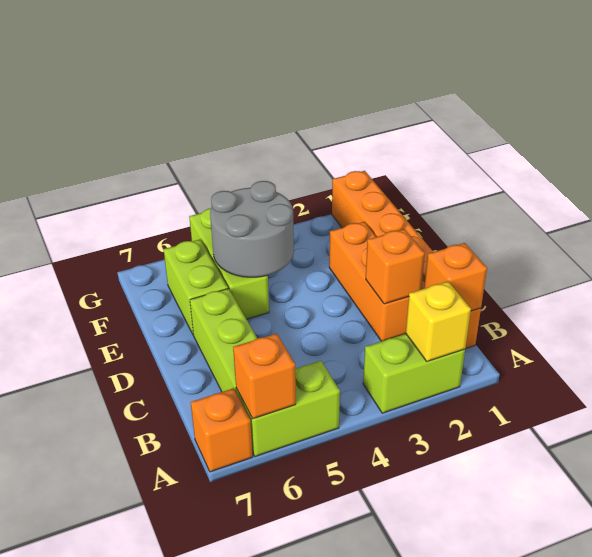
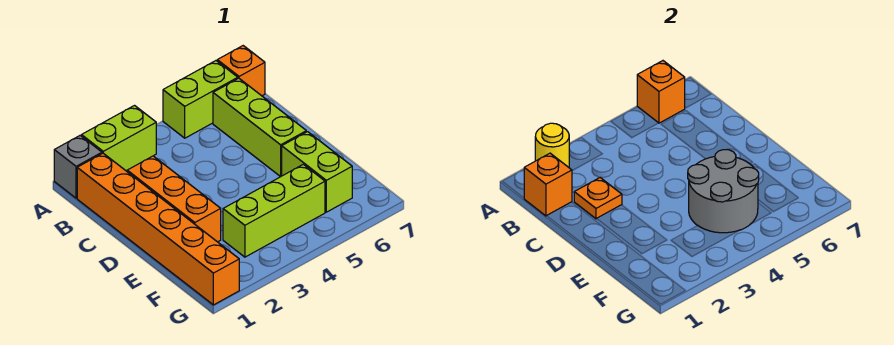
none -> grey 1x1 brick [54,136,102,198]
yellow 1x1 brick [406,282,471,361] -> yellow 1x1 round brick [535,123,569,167]
orange 1x1 brick [366,229,425,304] -> orange 1x1 plate [574,178,622,219]
lime 1x3 brick [189,208,269,319] -> lime 1x3 brick turned to [223,164,325,257]

